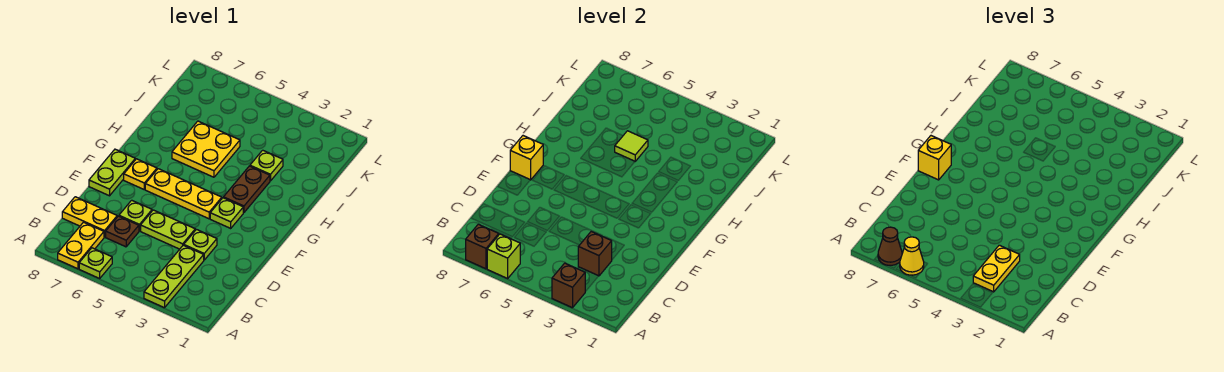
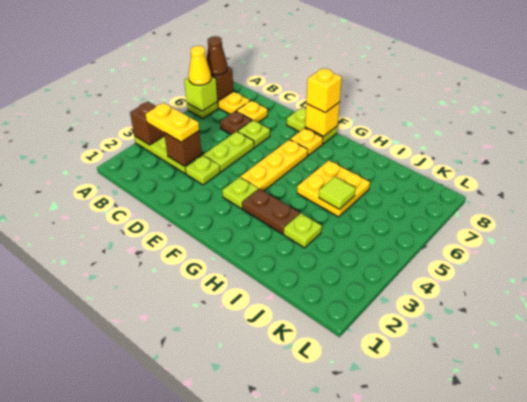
yellow 1x2 plate [62,197,117,237] -> yellow 1x1 plate [236,101,267,123]

